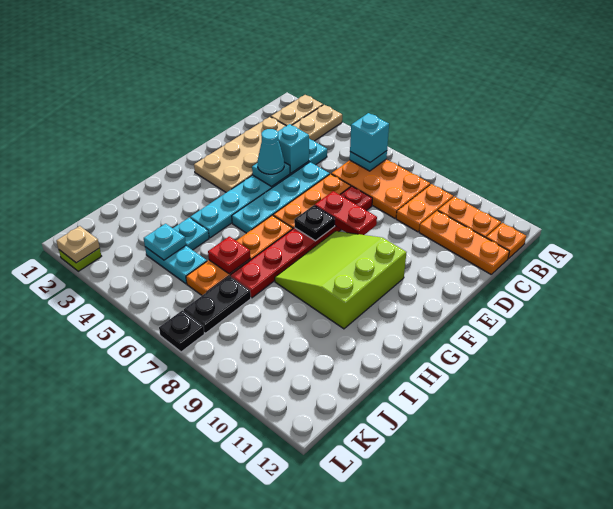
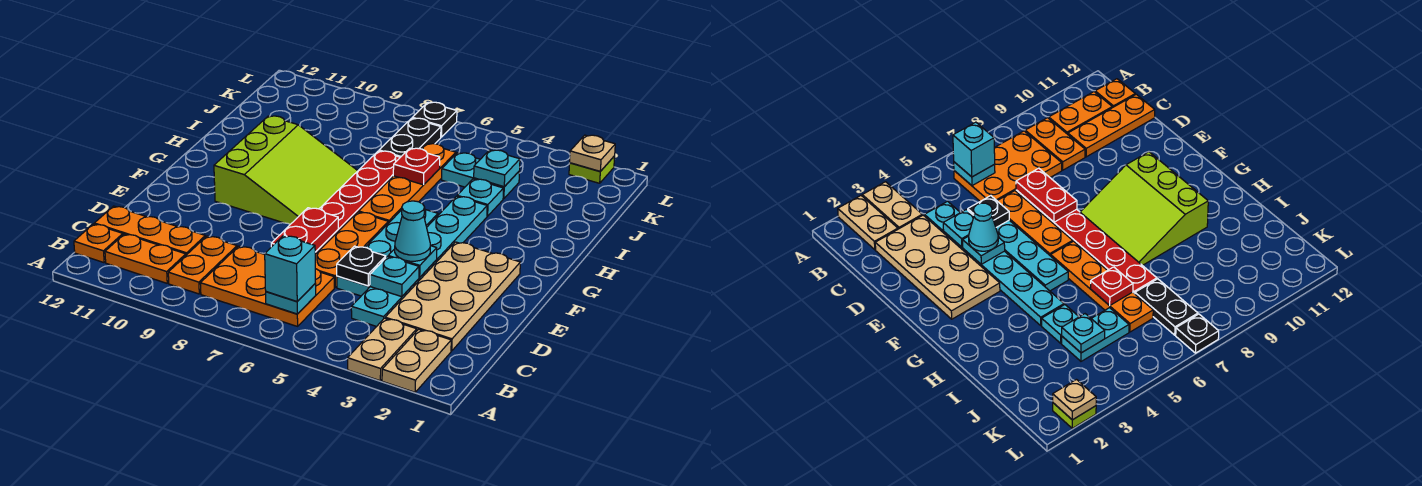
cyan 1x1 brick [278,124,309,173] -> cyan 1x1 plate [370,257,419,297]
red 1x2 plate [314,191,377,235] -> red 1x2 plate turned to [271,208,338,252]
black 1x1 plate [294,205,335,241] -> black 1x1 plate moved to [337,246,386,286]

